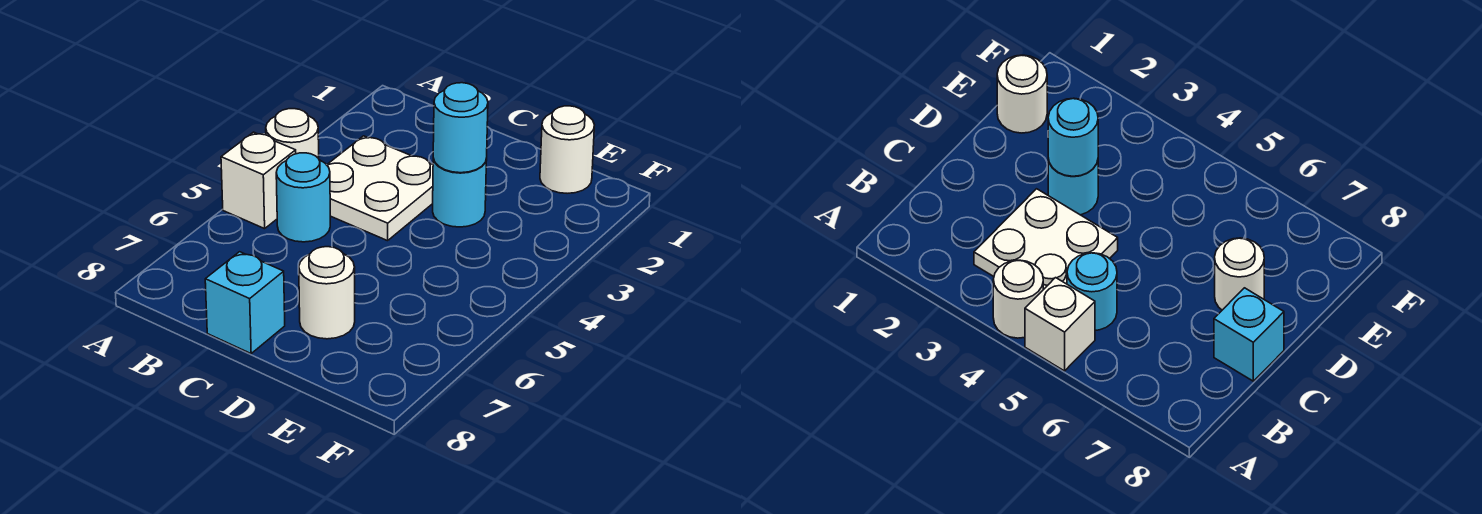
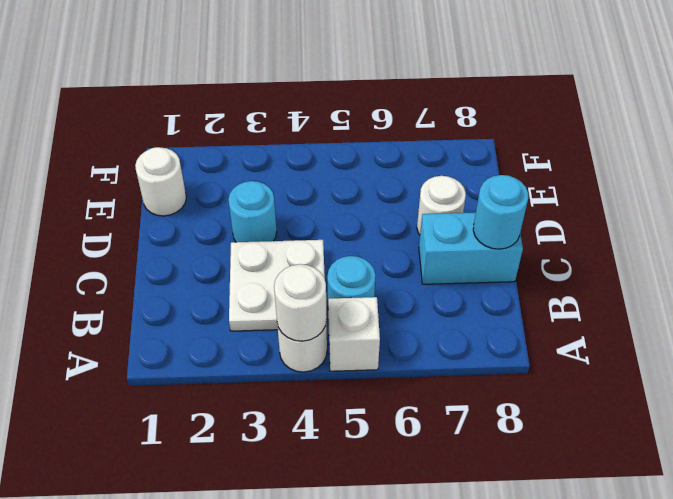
none -> white 1x1 round brick [274,264,327,341]
cyan 1x1 brick [205,252,285,353] -> cyan 1x2 brick [419,212,523,284]
cyan 1x1 round brick [433,83,488,173] -> cyan 1x1 round brick moved to [473,175,528,249]

